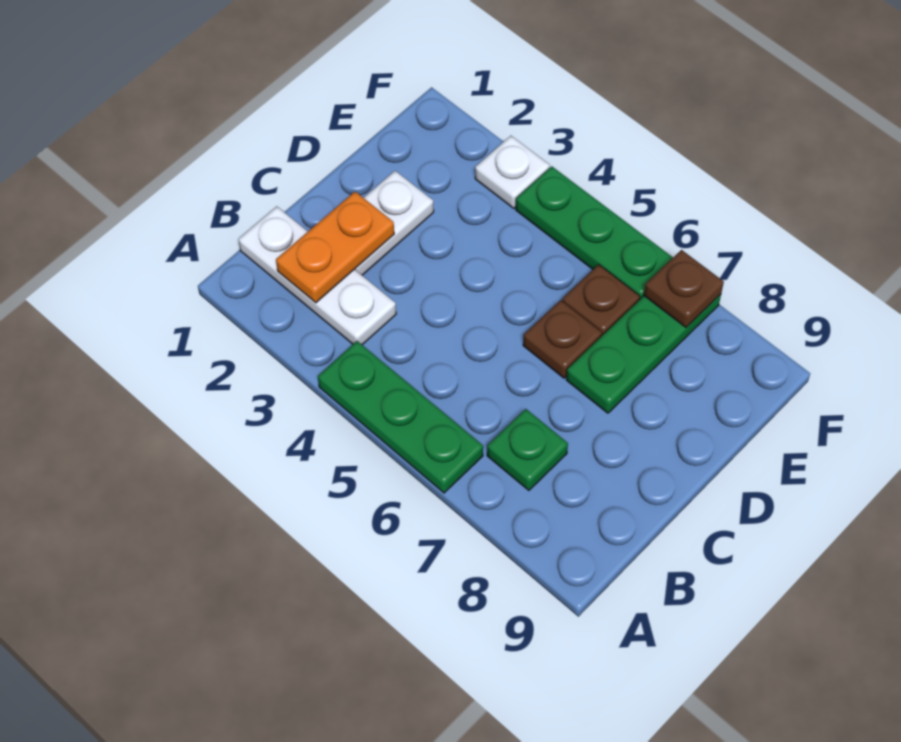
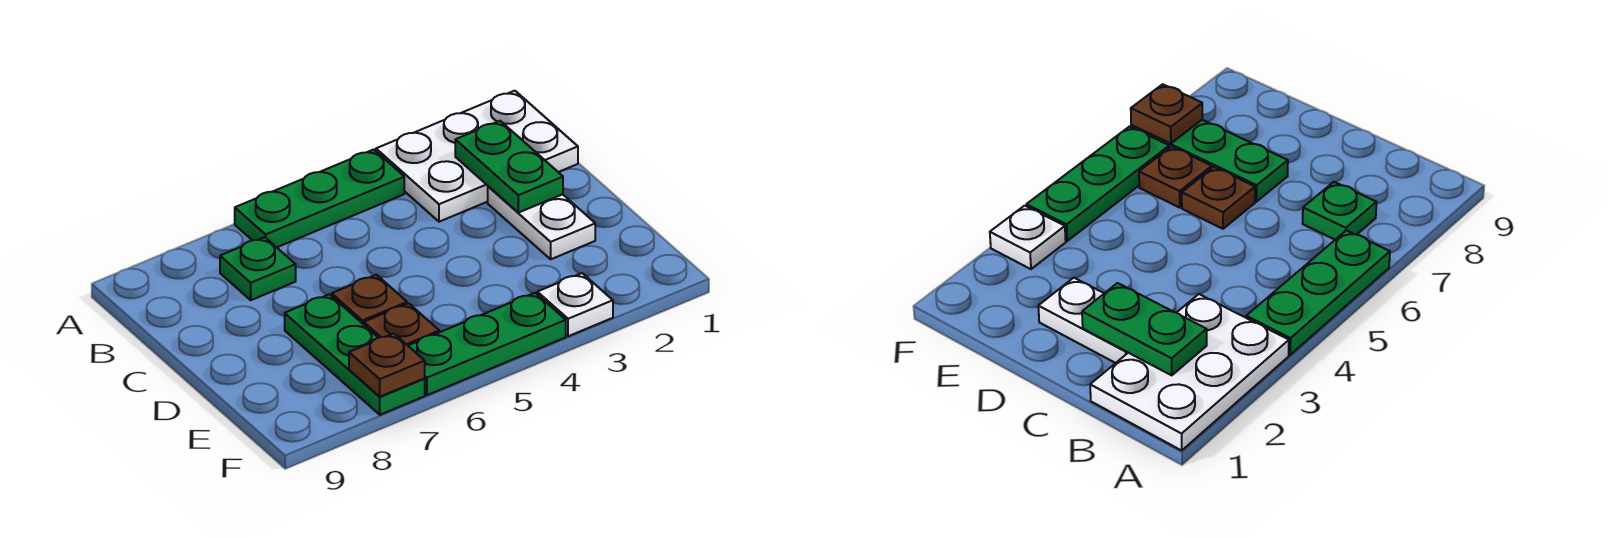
white 1x3 plate [238,206,396,345] -> white 2x3 plate [376,91,578,222]
orange 1x2 plate [276,192,394,303] -> green 1x2 plate [455,121,563,213]

